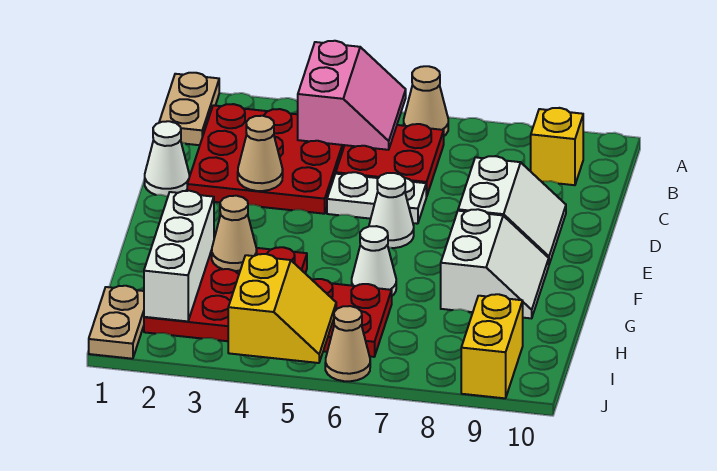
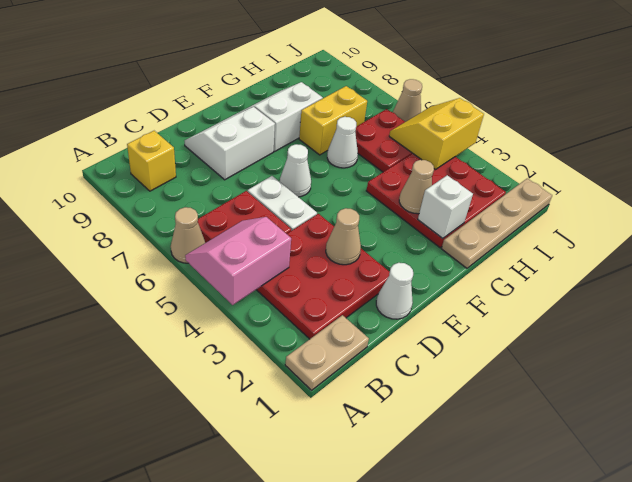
white 1x3 brick [144,191,214,321] -> white 1x1 brick [418,175,473,238]
tan 1x2 plate [89,286,144,359] -> tan 1x4 plate [441,179,552,268]
yellow 1x2 brick [461,294,523,398] -> yellow 1x2 brick moved to [299,86,367,155]

